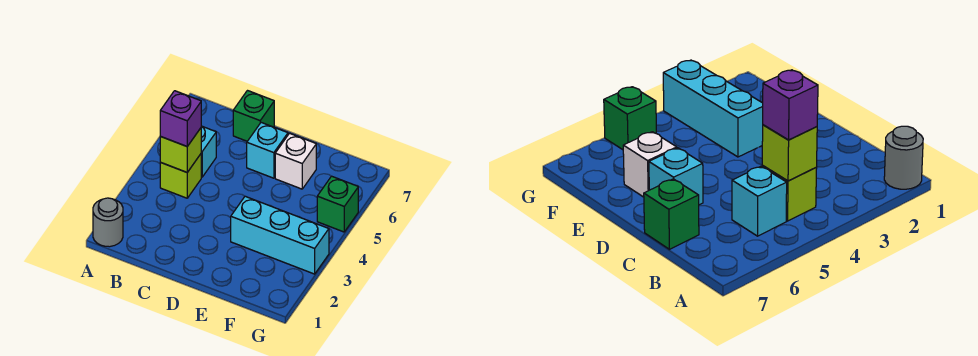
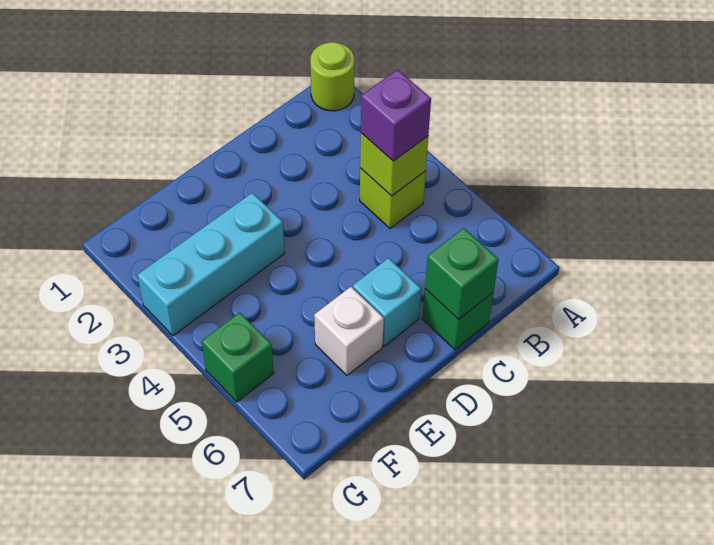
grey 1x1 round brick [93,198,123,247] -> lime 1x1 round brick [310,42,354,111]
cyan 1x1 brick [201,126,216,177] -> none
none -> green 1x1 brick [425,228,499,319]

